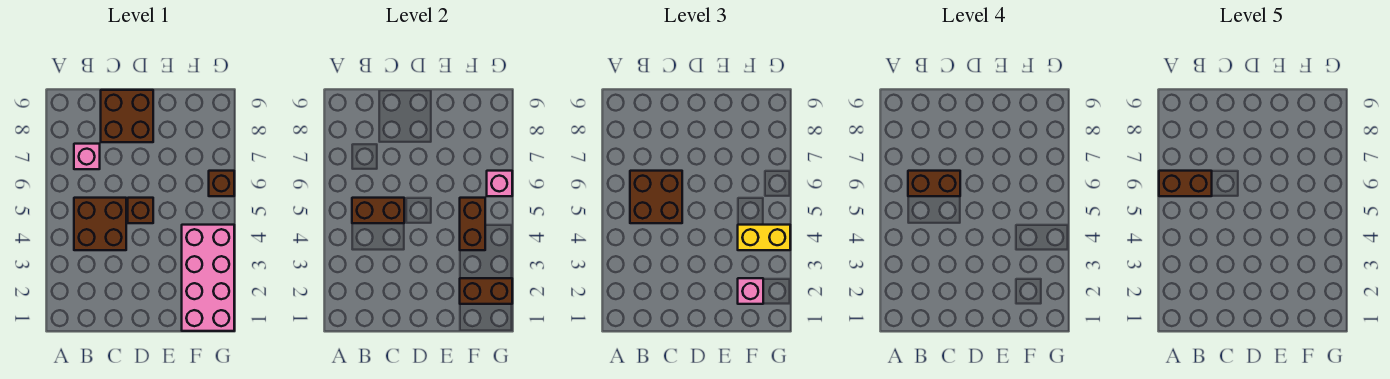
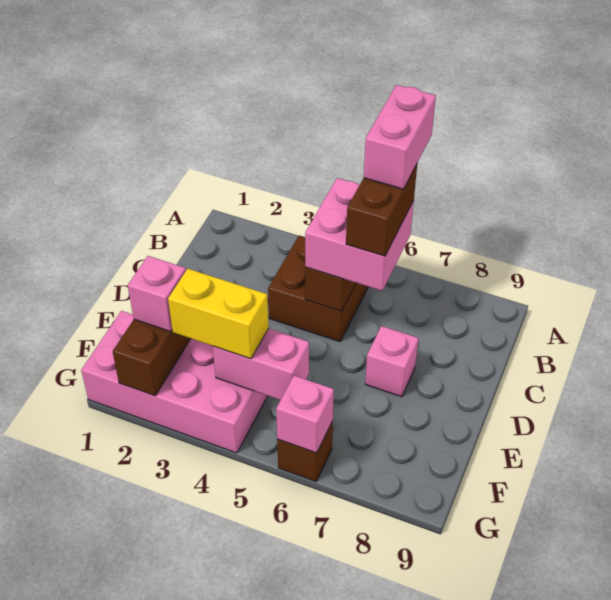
brown 1x2 brick [1159,171,1212,196] -> pink 1x2 brick [364,85,436,189]
brown 2x2 brick [630,171,682,223] -> pink 2x2 brick [305,178,414,291]
pink 1x1 brick [74,144,100,169] -> pink 1x1 brick moved to [365,326,418,397]
brown 2x2 brick [101,90,153,142] -> none
brown 1x1 brick [128,198,153,223] -> none
brown 1x2 brick [460,198,485,250] -> pink 1x2 brick [213,328,309,400]
yellow 1x2 brick [738,225,790,250] -> yellow 1x2 brick turned to [168,269,268,359]

